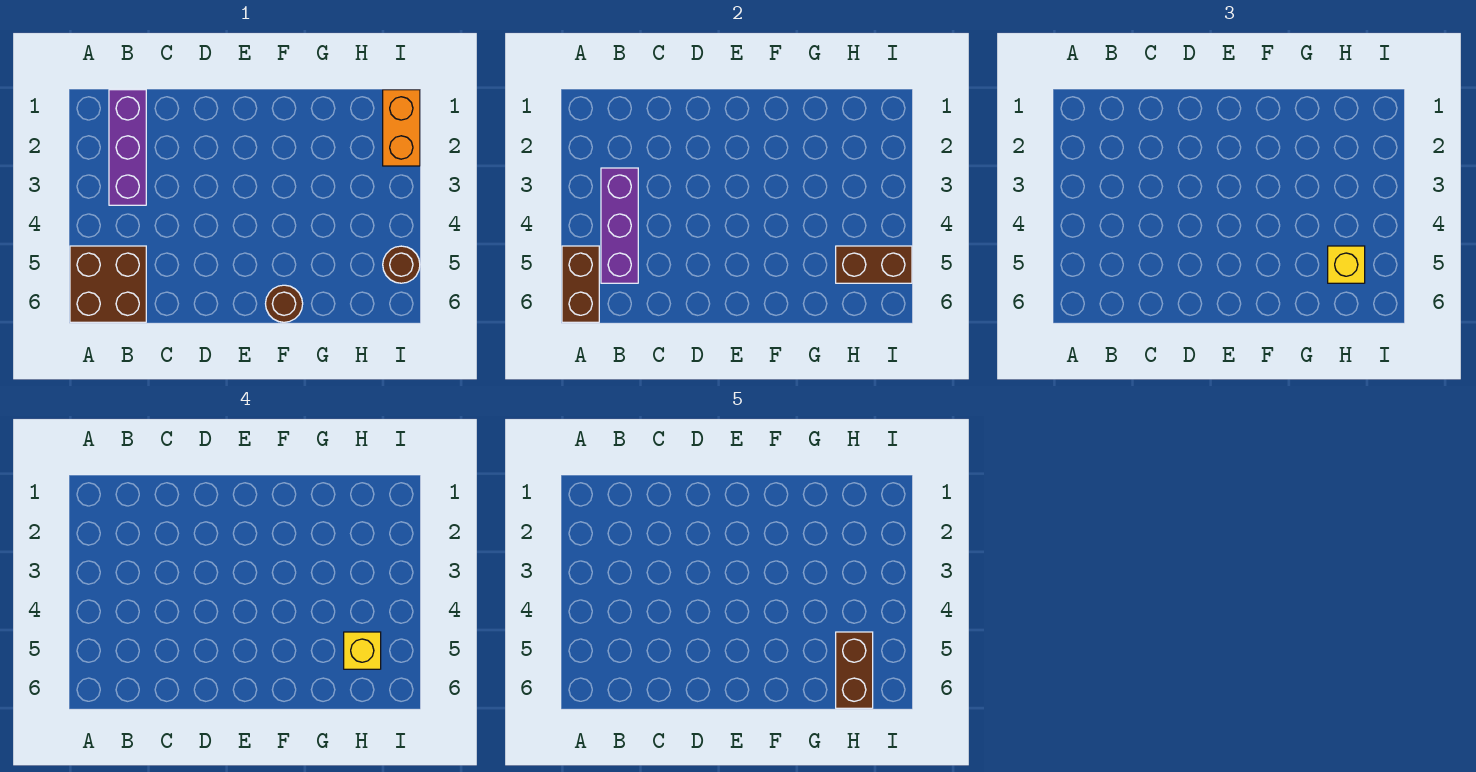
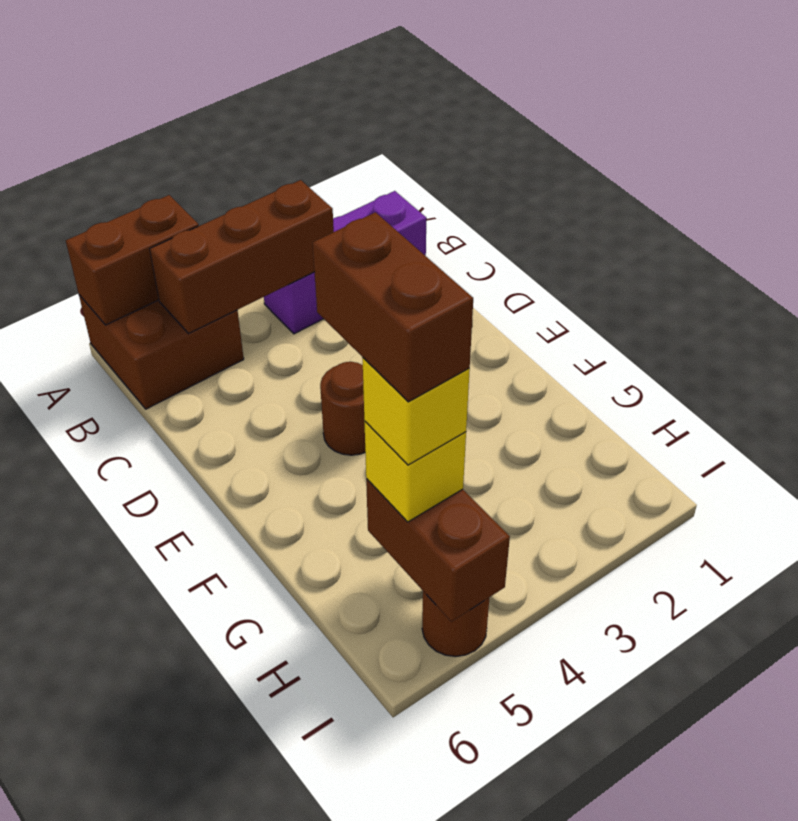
purple 1x3 brick [601,168,638,283] -> brown 1x3 brick [150,180,334,333]
brown 1x1 round brick [266,285,303,322] -> brown 1x1 round brick moved to [320,362,365,455]
brown 1x2 brick [836,632,873,708] -> brown 1x2 brick turned to [313,212,473,402]
orange 1x2 brick [383,90,420,166] -> none

